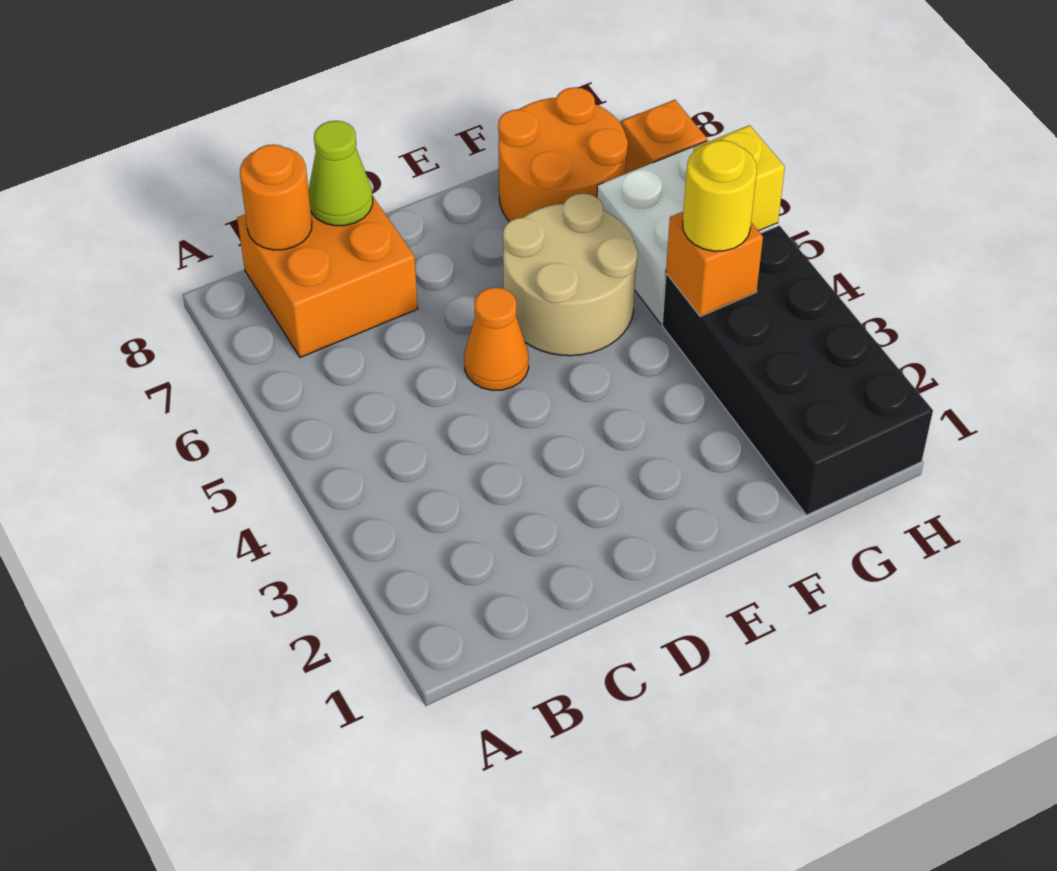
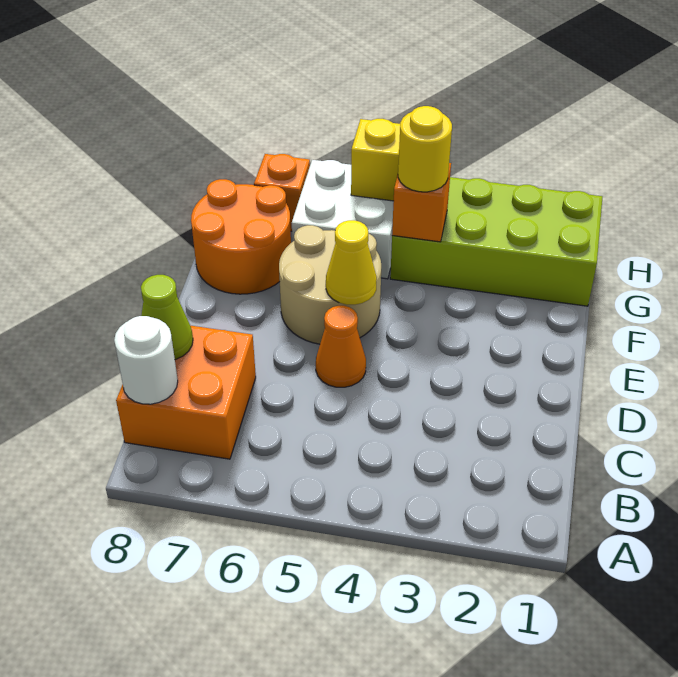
orange 1x1 round brick [240,144,312,250] -> white 1x1 round brick [114,316,178,404]
none -> yellow 1x1 cone [326,220,377,305]
black 2x4 brick [662,226,933,515] -> lime 2x4 brick [390,177,602,306]

